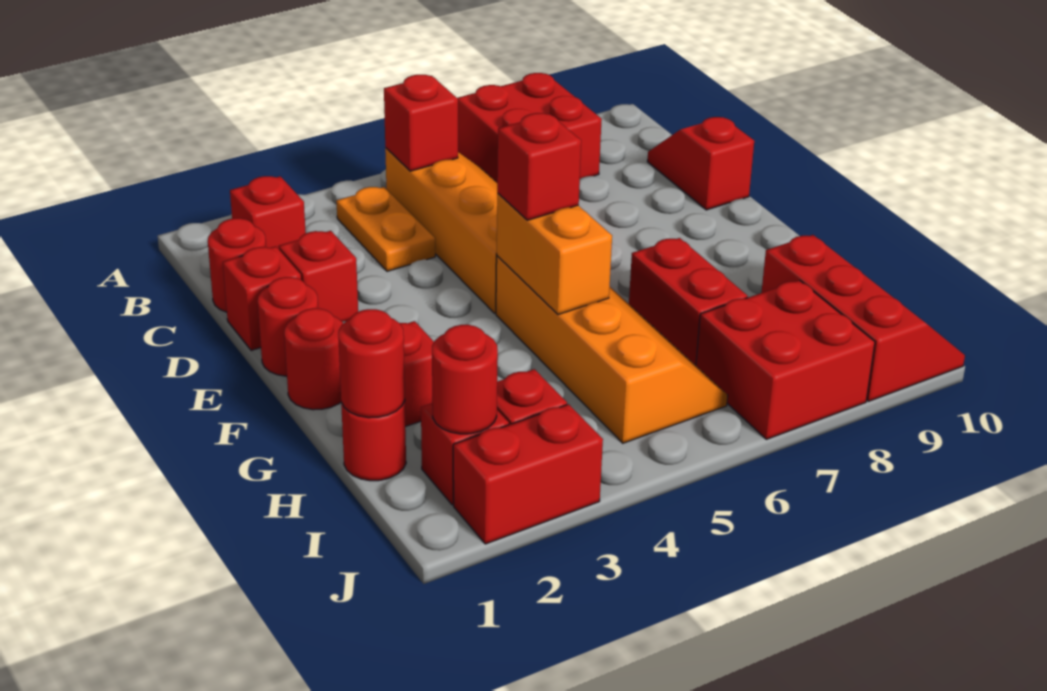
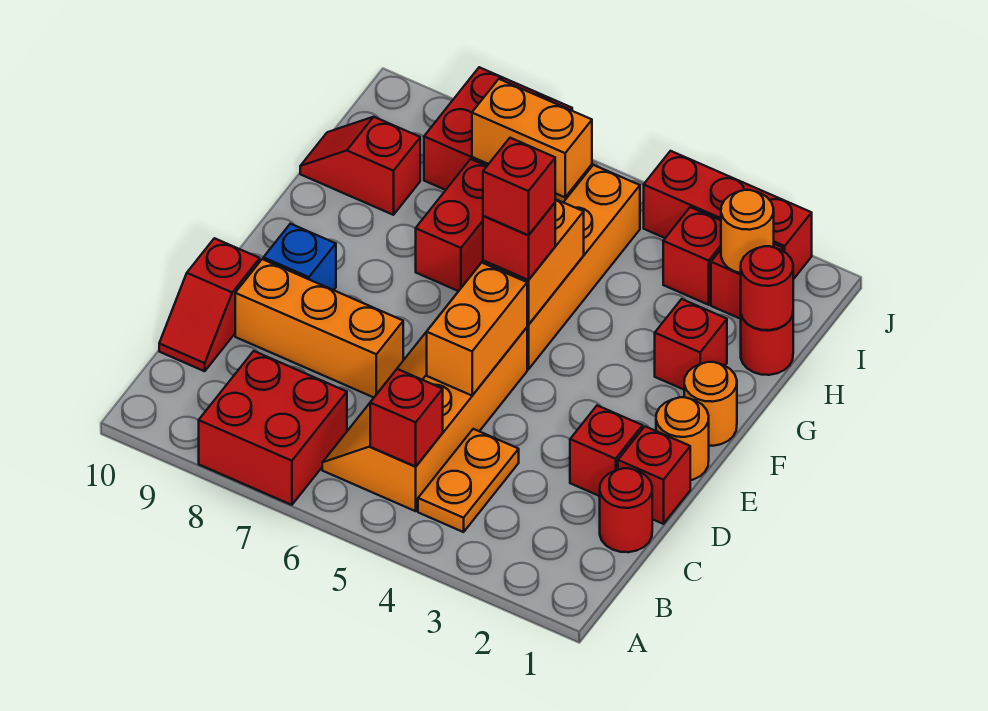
red 1x1 brick [230,176,306,249] -> red 1x1 brick moved to [483,138,555,235]
none -> orange 1x2 brick [427,263,527,396]
none -> orange 1x3 brick [235,259,403,397]
red 1x1 round brick [258,277,318,376] -> orange 1x1 round brick [656,397,709,480]
none -> blue 1x1 brick [263,224,336,290]
red 1x1 round brick [284,308,343,410] -> orange 1x1 round brick [684,362,737,446]
red 2x3 slope [761,235,965,401] -> red 1x2 slope [300,117,420,215]
red 1x1 round brick [432,325,498,434] -> orange 1x1 round brick [721,190,774,273]
none -> orange 1x2 brick [472,79,592,197]
red 1x2 brick [453,404,603,544] -> red 1x3 brick [644,151,812,279]

